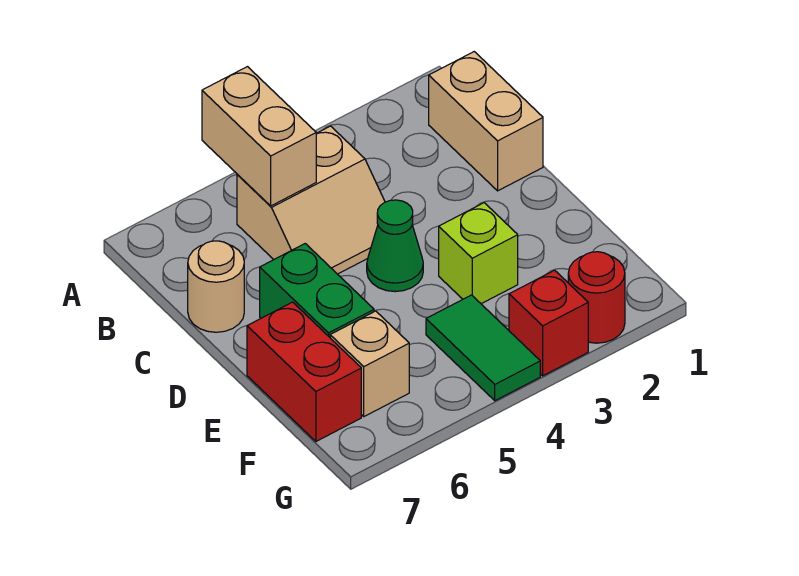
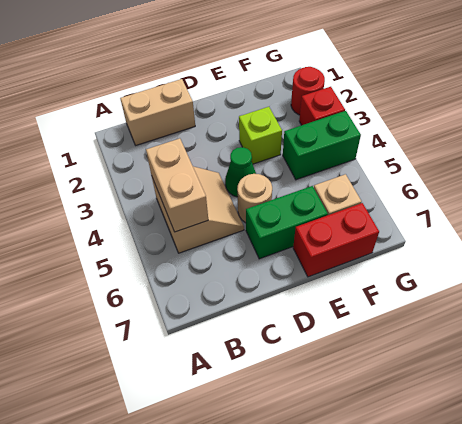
tan 1x2 brick [202,67,316,206] -> tan 1x2 brick turned to [146,138,208,232]
tan 1x1 round brick [188,241,244,332] -> tan 1x1 round brick moved to [237,174,272,223]
green 1x2 tile [426,295,540,401] -> green 1x2 brick [283,111,361,180]

